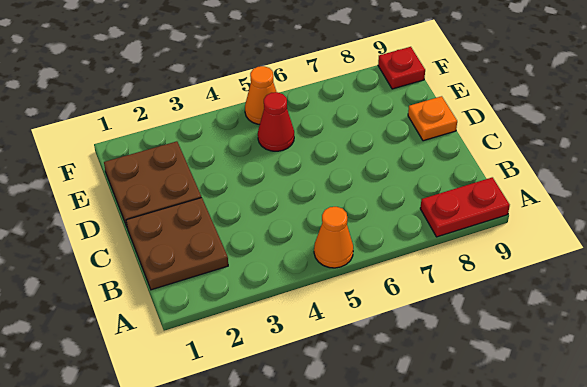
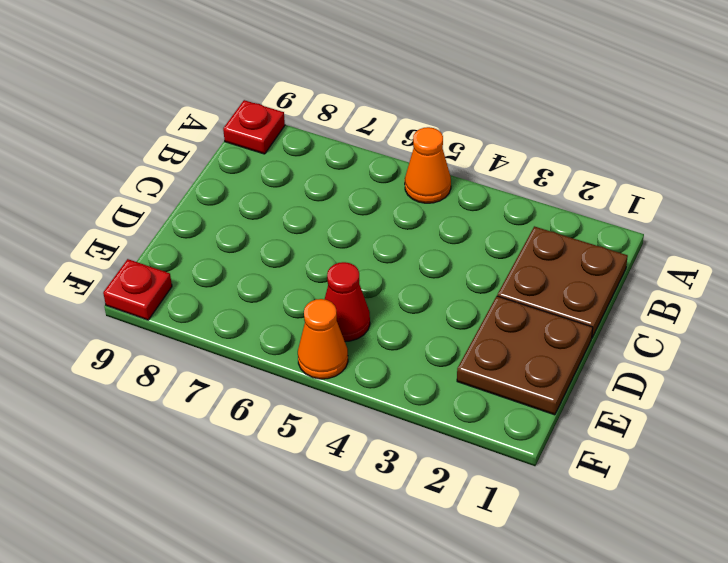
red 1x2 plate [420,177,510,237] -> red 1x1 plate [223,100,285,154]
orange 1x1 plate [408,96,457,141] -> none

